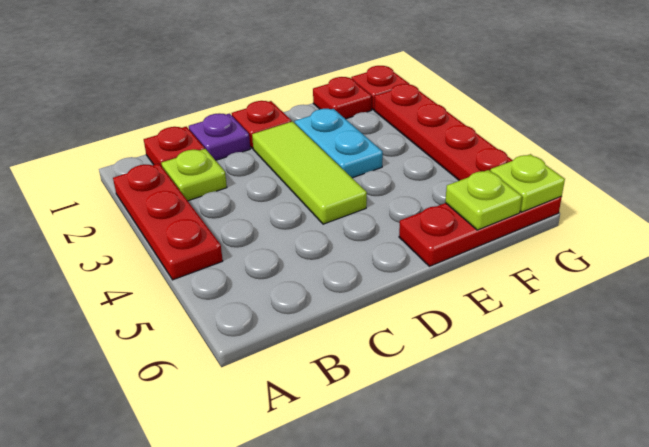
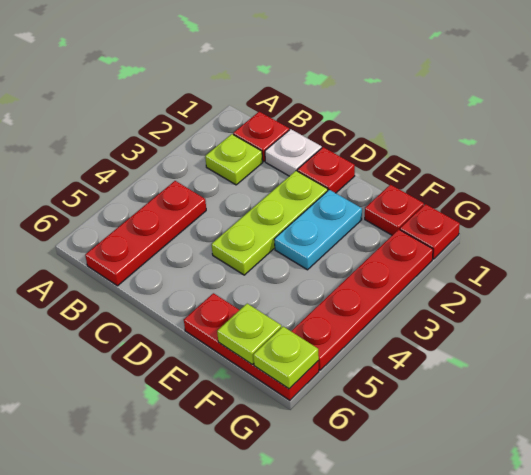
red 1x3 plate [113,163,223,280] -> red 1x3 plate moved to [85,181,206,286]
purple 1x1 plate [189,113,250,160] -> white 1x1 plate [265,129,322,176]
lime 1x3 tile [252,122,367,224] -> lime 1x3 plate [212,171,328,275]

